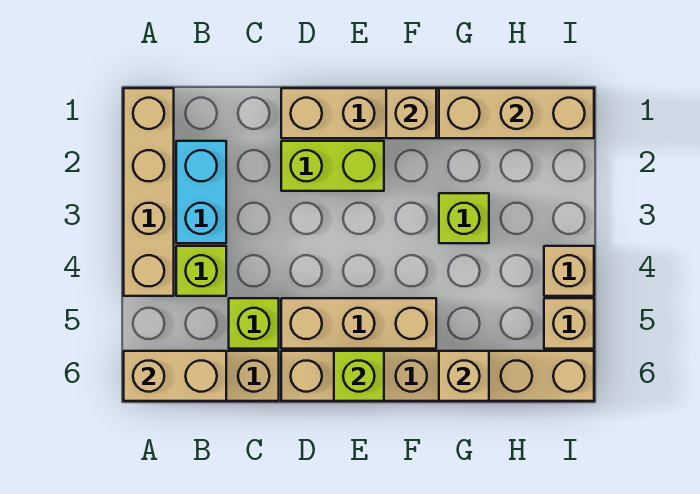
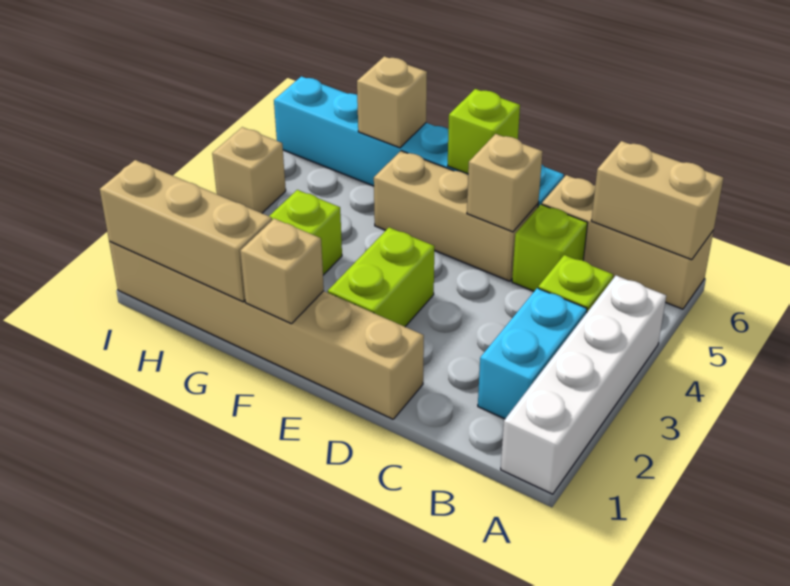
tan 1x4 brick [124,88,174,296] -> white 1x4 brick [501,276,666,494]
lime 1x2 brick [281,141,384,191] -> lime 1x2 brick turned to [328,227,435,327]
tan 1x6 brick [281,351,594,401] -> cyan 1x6 brick [274,76,564,207]
tan 1x1 brick [544,298,594,349] -> tan 1x1 brick moved to [467,134,543,232]

